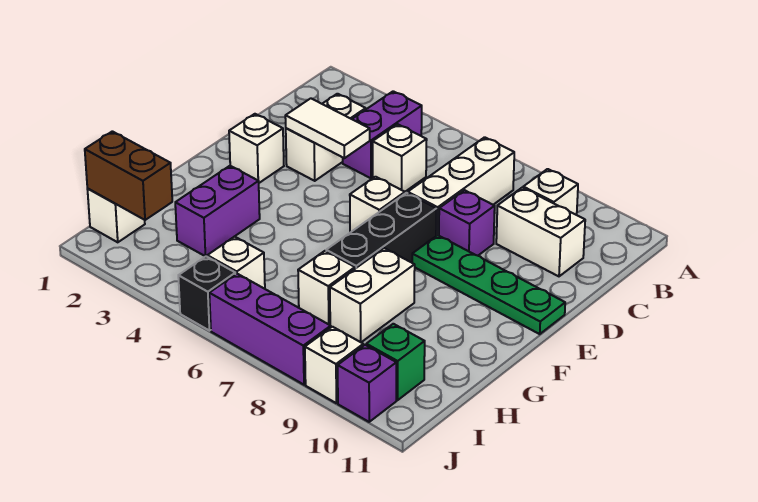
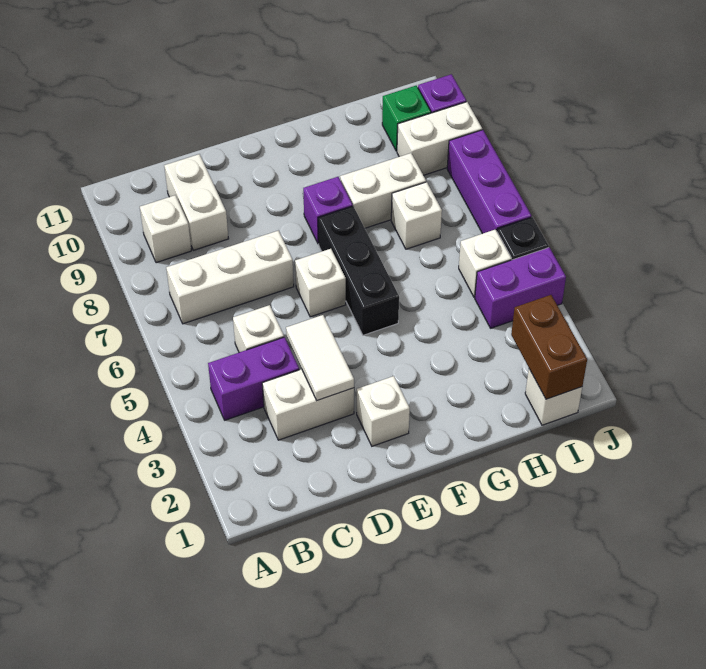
purple 1x1 brick [439,190,495,256] -> purple 1x1 brick moved to [303,177,353,244]
black 1x3 brick [326,193,436,269] -> black 1x3 brick turned to [318,206,399,335]
green 1x4 plate [412,235,565,334] -> none
purple 1x2 brick [175,166,260,256] -> purple 1x2 brick moved to [475,247,566,328]
white 1x1 brick [305,327,363,403] -> white 1x2 brick [397,102,482,175]

